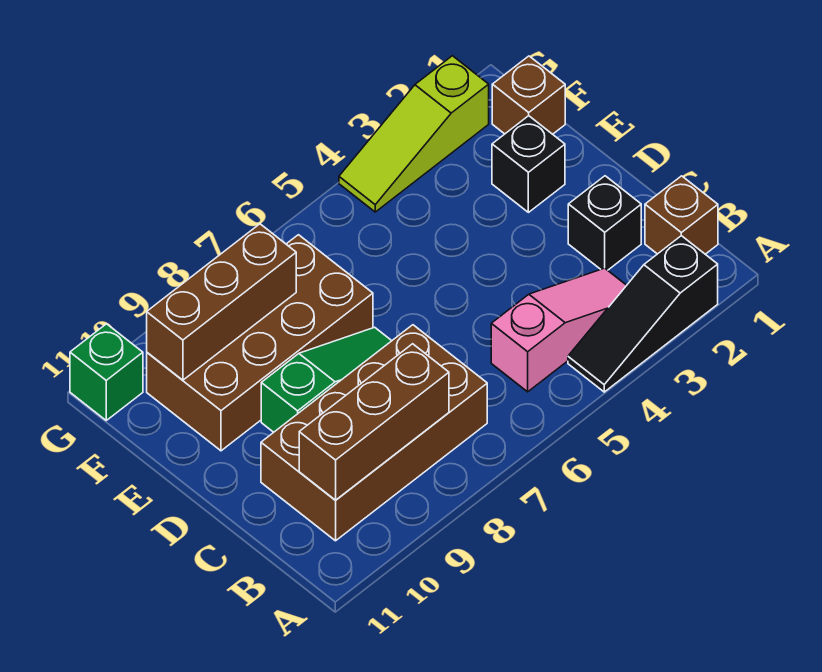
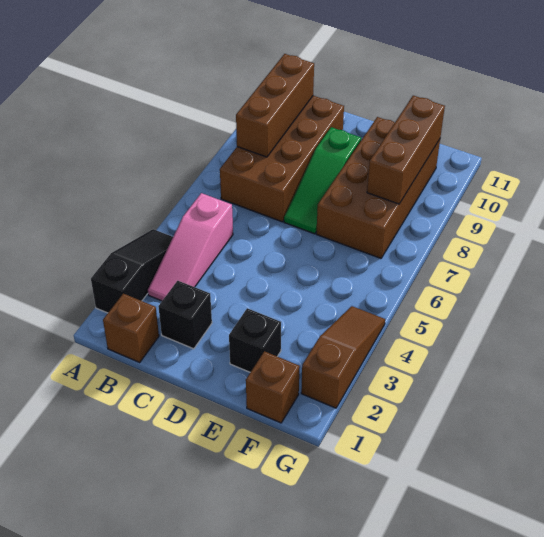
lime 1x3 slope [339,56,489,212] -> brown 1x3 slope [301,306,385,408]
green 1x1 brick [70,324,143,420] -> none

